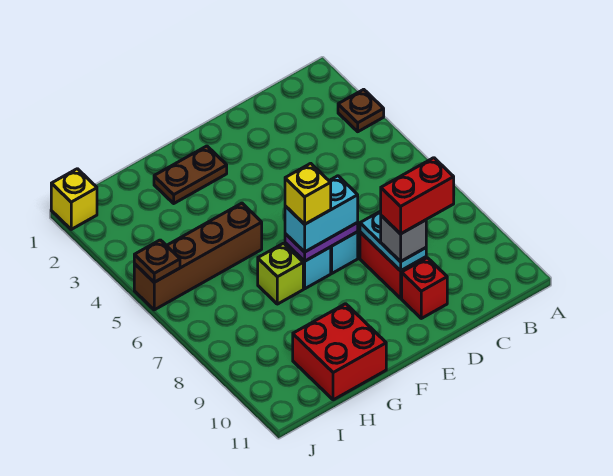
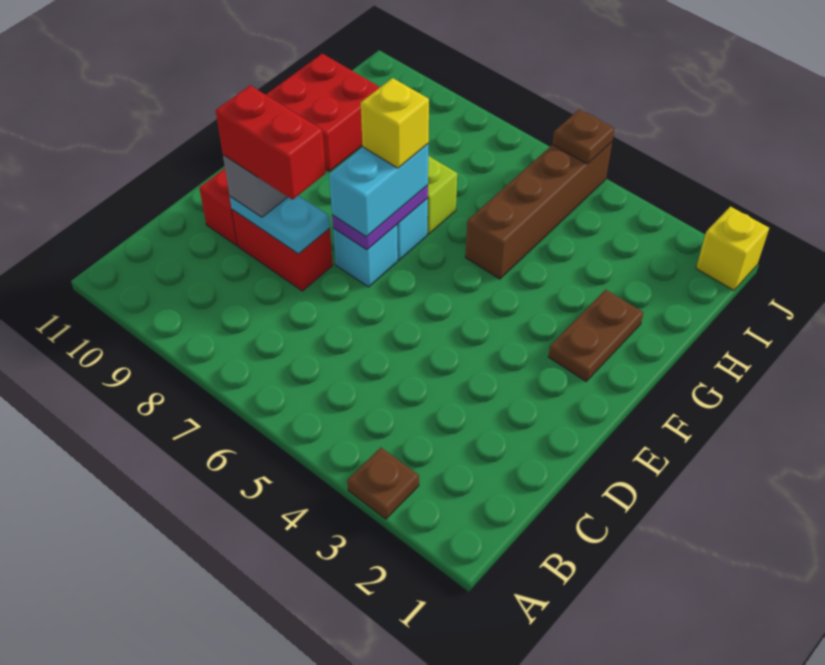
red 1x2 brick [381,158,454,234] -> red 1x2 brick turned to [216,85,326,200]

